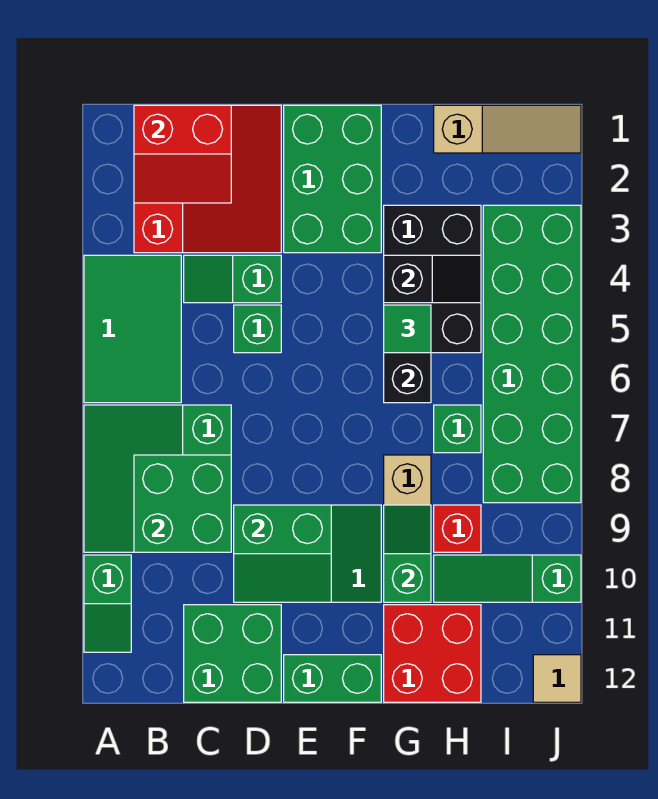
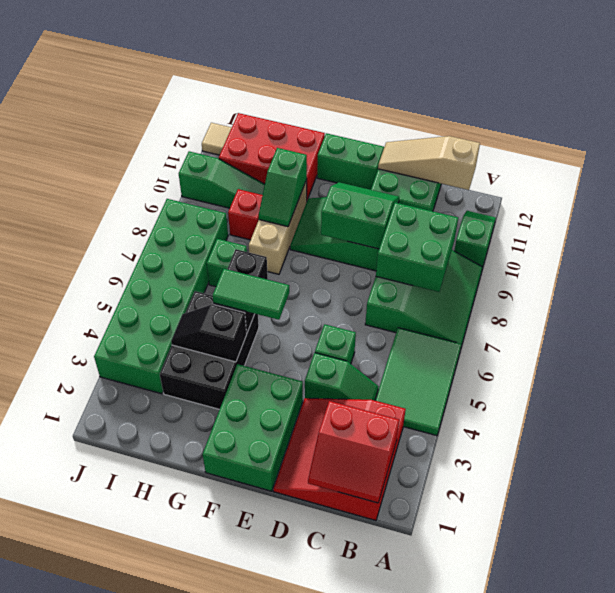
red 2x2 slope [134,105,231,203] -> red 2x2 slope turned to [308,401,399,503]
green 1x1 tile [384,305,431,353] -> green 1x2 tile [212,269,289,320]
red 2x2 brick [384,605,481,702] -> red 2x3 brick [219,113,325,200]
tan 1x3 slope [434,105,581,153] -> tan 1x3 slope moved to [378,136,480,190]

